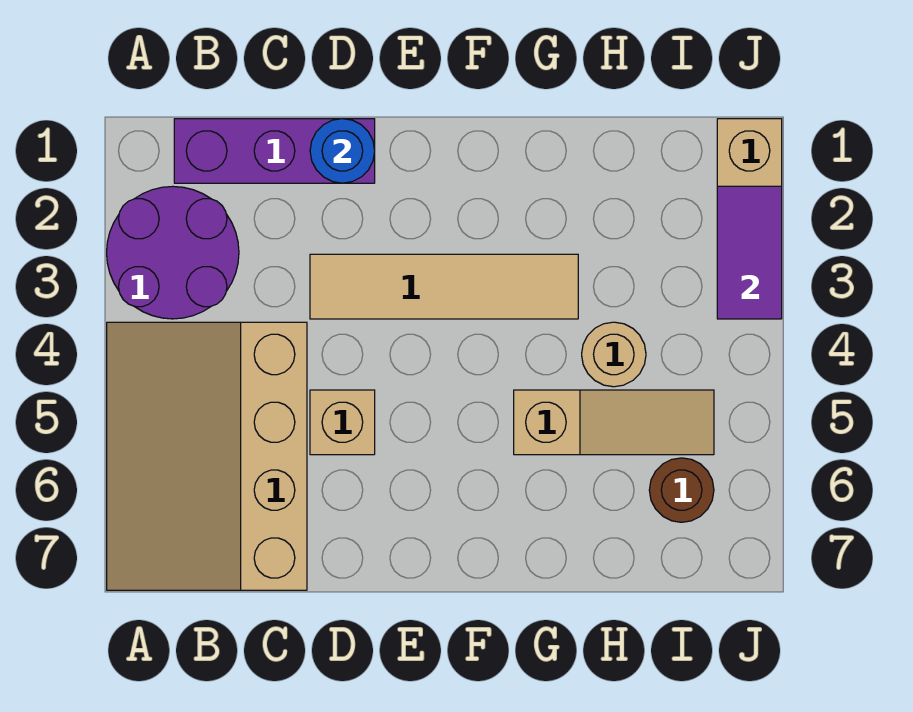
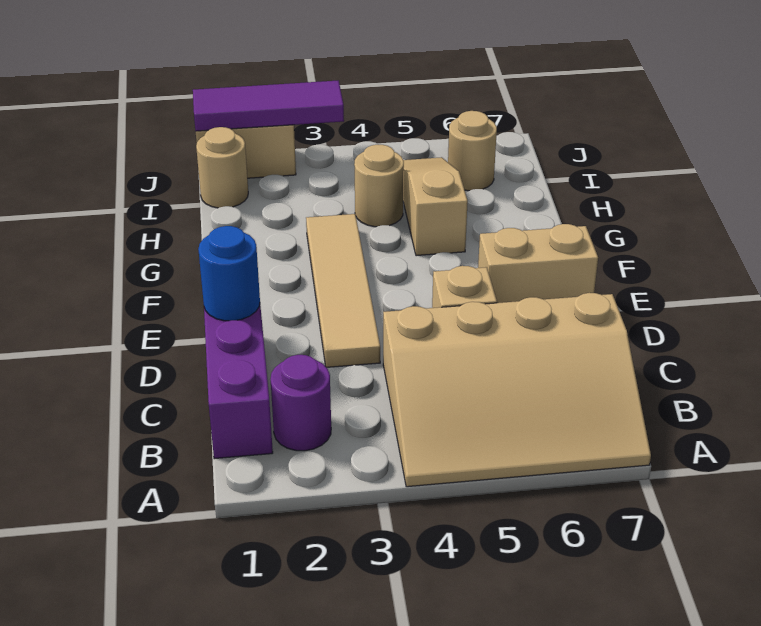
purple 2x2 round brick [107,186,239,319] -> purple 1x1 round brick [270,355,331,451]
none -> tan 1x2 brick [478,224,598,303]
none -> tan 1x1 round brick [196,127,248,208]
brown 1x1 round brick [649,458,714,522] -> tan 1x1 round brick [448,111,497,191]
purple 1x2 tile [717,186,782,319] -> purple 1x3 tile [193,80,344,131]

